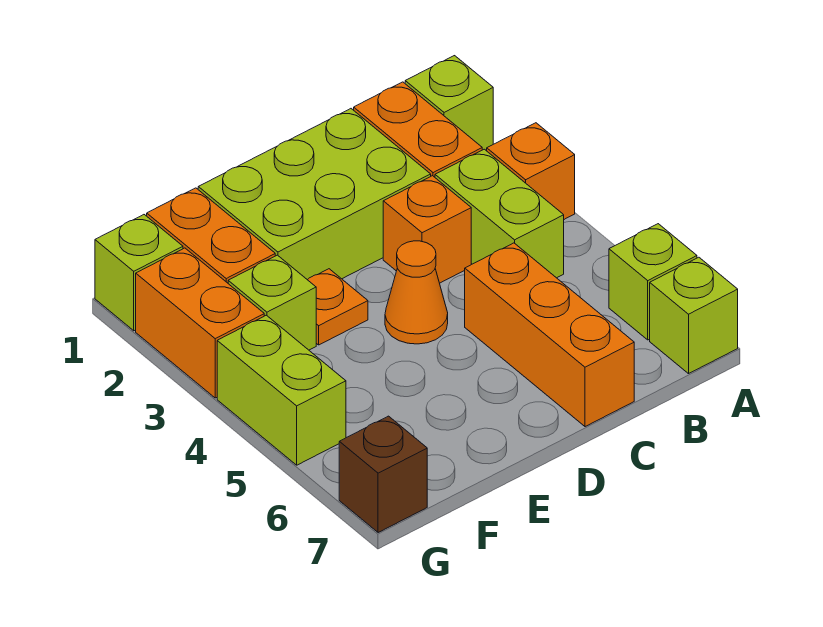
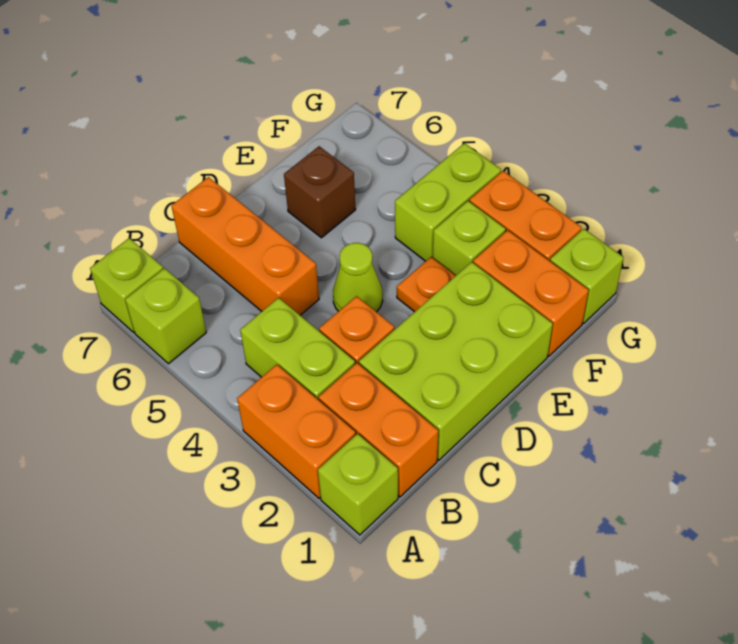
orange 1x1 brick [487,123,575,219] -> orange 1x2 brick [237,364,356,499]
orange 1x1 cone [385,241,448,344] -> lime 1x1 cone [333,243,383,312]
lime 1x2 brick [217,315,346,465] -> lime 1x2 brick turned to [395,143,501,261]
brown 1x1 brick [339,416,427,533] -> brown 1x1 brick moved to [284,146,356,238]

